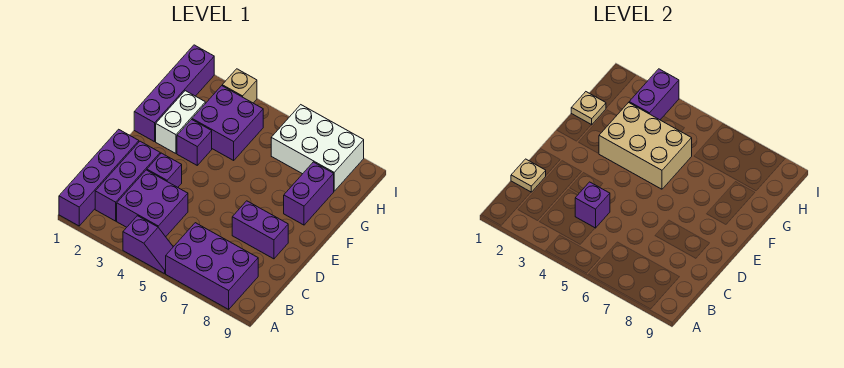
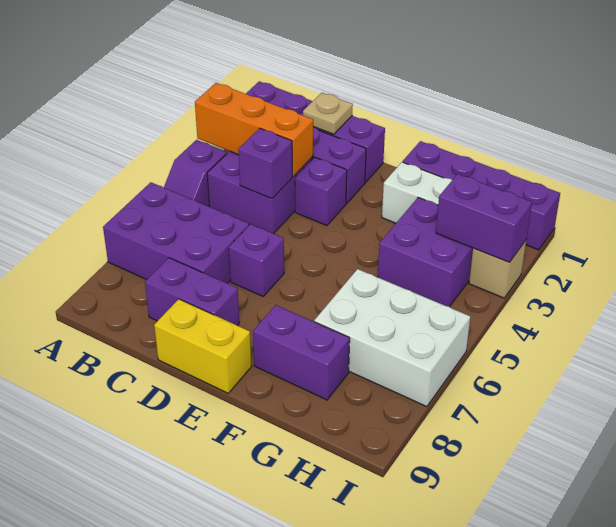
none -> orange 1x3 brick [195,83,313,176]
purple 2x3 brick [166,223,258,309] -> purple 2x3 brick turned to [103,182,249,283]
purple 1x2 brick [232,201,288,259] -> purple 1x2 brick turned to [145,258,239,326]
none -> yellow 1x2 brick [154,299,251,393]
purple 1x1 brick [177,120,212,165] -> purple 1x1 brick moved to [229,224,284,296]
tan 2x3 brick [599,103,692,189] -> none
tan 1x1 plate [571,92,606,125] -> none
white 2x3 brick [271,105,364,191] -> white 2x3 brick turned to [314,269,470,407]

